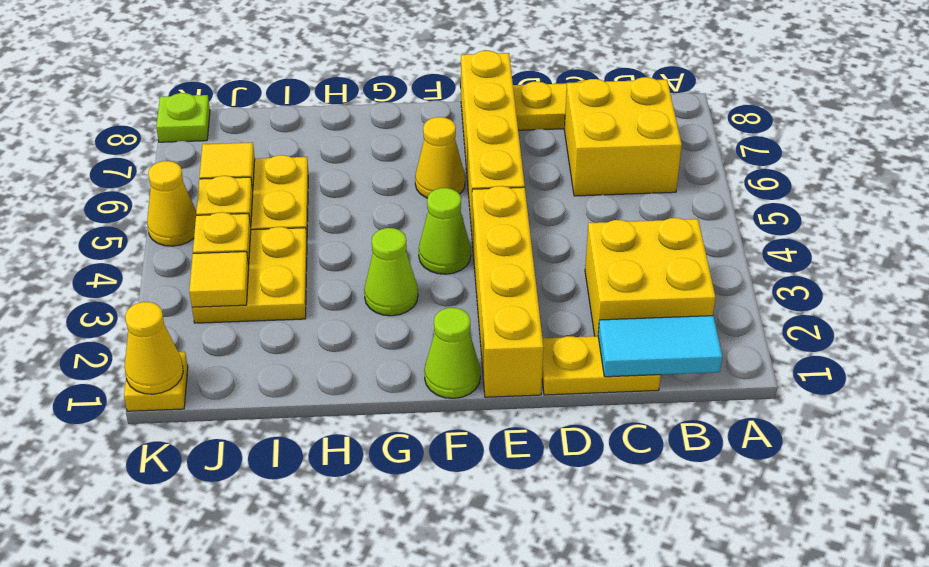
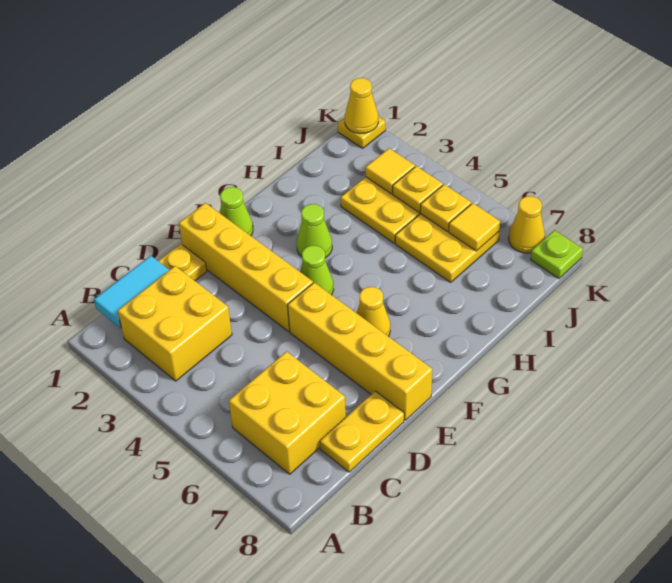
yellow 1x1 cone [147,161,196,246] -> yellow 1x1 cone moved to [509,196,545,253]

